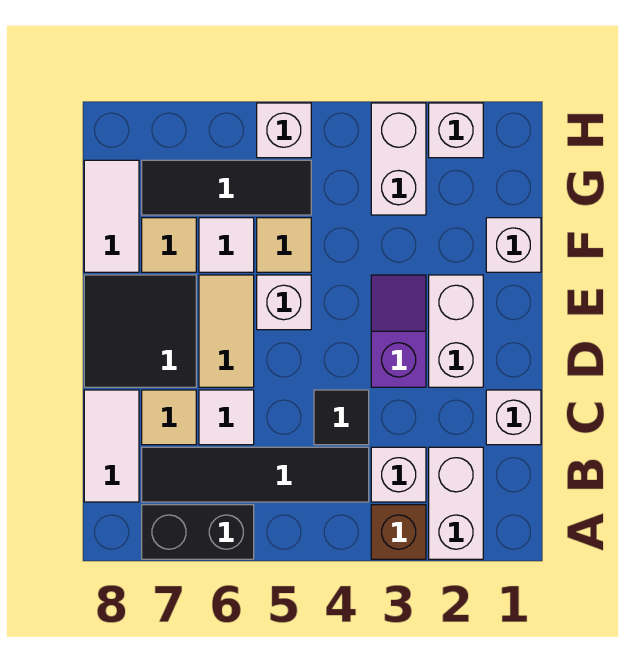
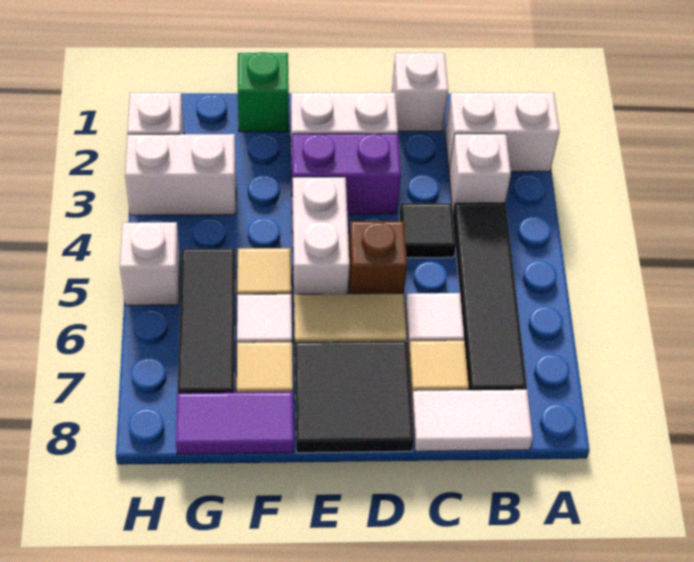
brown 1x1 brick [371,505,426,559] -> brown 1x1 brick moved to [349,221,407,294]
black 1x2 brick [142,505,254,559] -> none
purple 1x2 slope [371,275,426,387] -> purple 1x2 brick [291,134,401,214]
white 1x1 brick [257,275,311,330] -> white 1x2 brick [292,177,349,294]
white 1x1 brick [486,218,541,272] -> green 1x1 brick [238,52,289,132]
white 1x2 tile [84,160,139,272] -> purple 1x2 tile [176,392,294,454]

